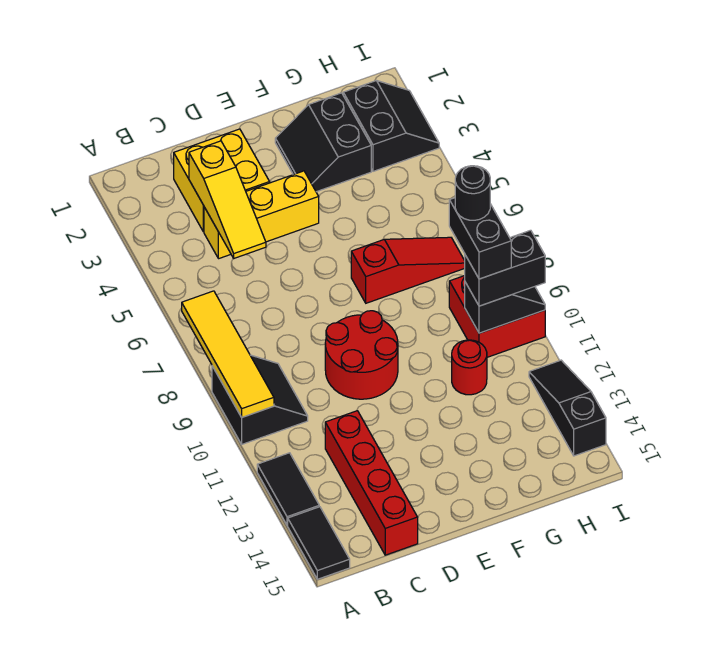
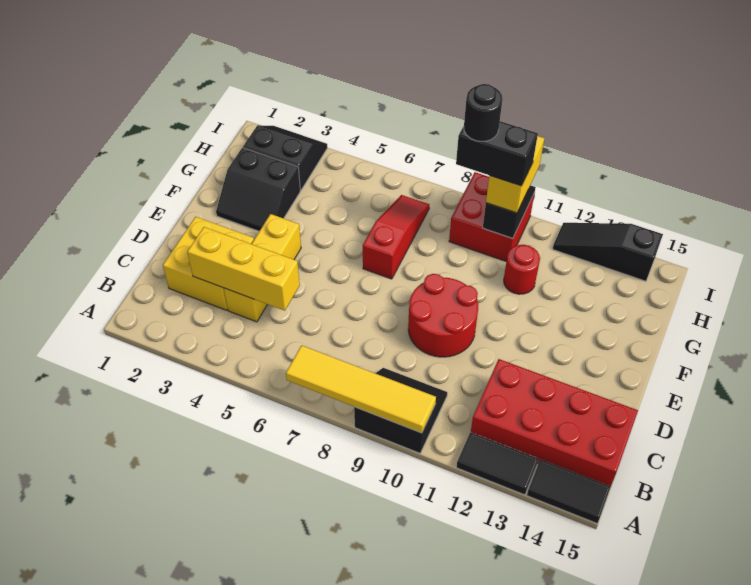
yellow 1x3 slope [189,141,266,258] -> yellow 1x3 brick [187,227,300,311]
red 1x4 brick [325,411,418,555] -> red 2x4 brick [471,359,638,486]
black 1x2 brick [465,230,545,306] -> yellow 1x2 brick [486,136,544,213]

